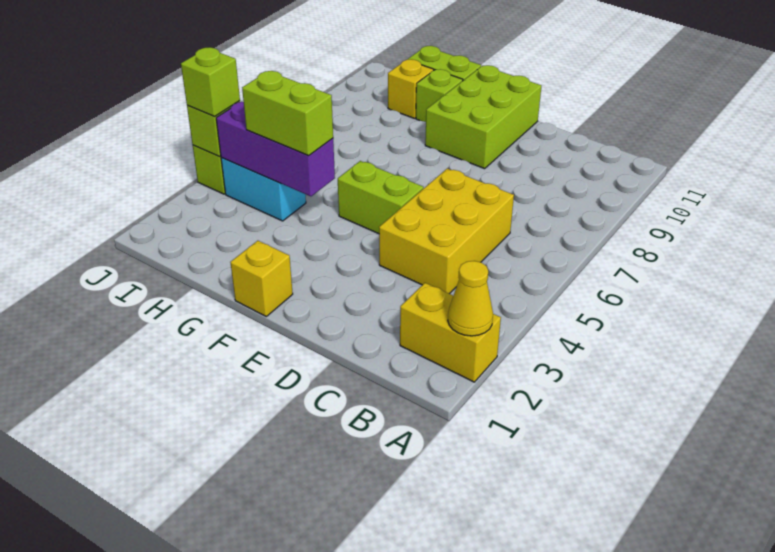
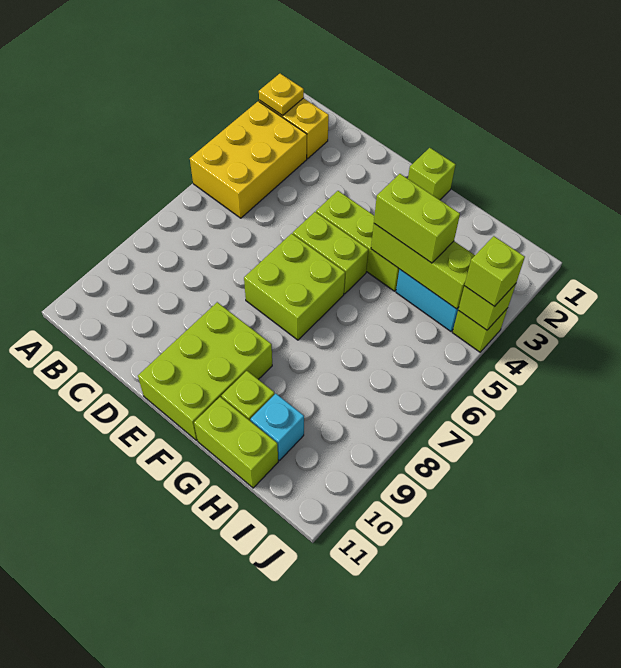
yellow 1x1 cone [448,261,493,336] -> yellow 1x1 plate [259,74,304,116]
yellow 2x3 brick [379,169,514,294] -> yellow 2x3 brick moved to [190,101,307,218]
none -> lime 1x3 brick [316,191,399,291]
none -> lime 2x2 brick [244,234,345,340]
yellow 1x1 brick [230,241,293,316] -> lime 1x1 brick [408,148,456,200]
purple 1x3 brick [216,101,335,196] -> lime 1x3 brick [371,224,475,309]
yellow 1x1 brick [388,59,434,118] -> cyan 1x1 brick [251,394,304,461]

